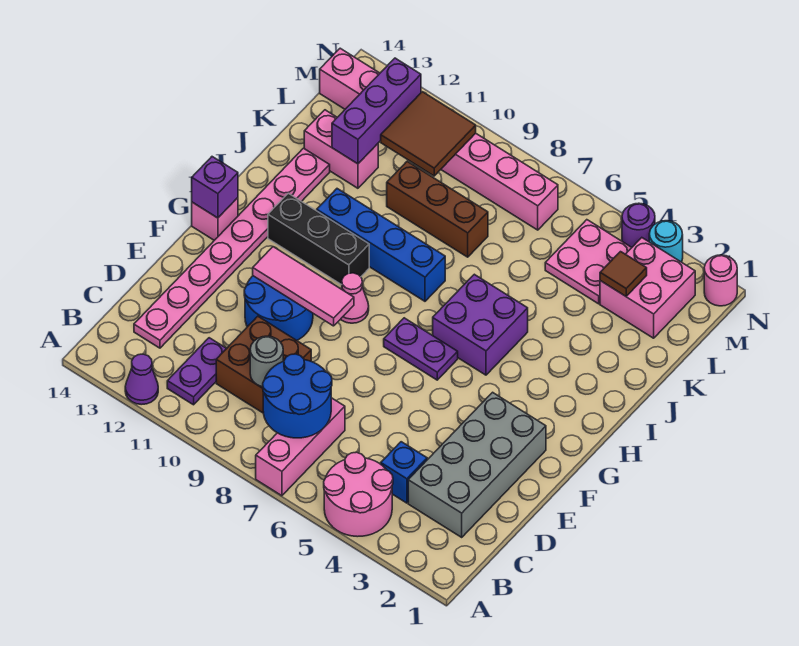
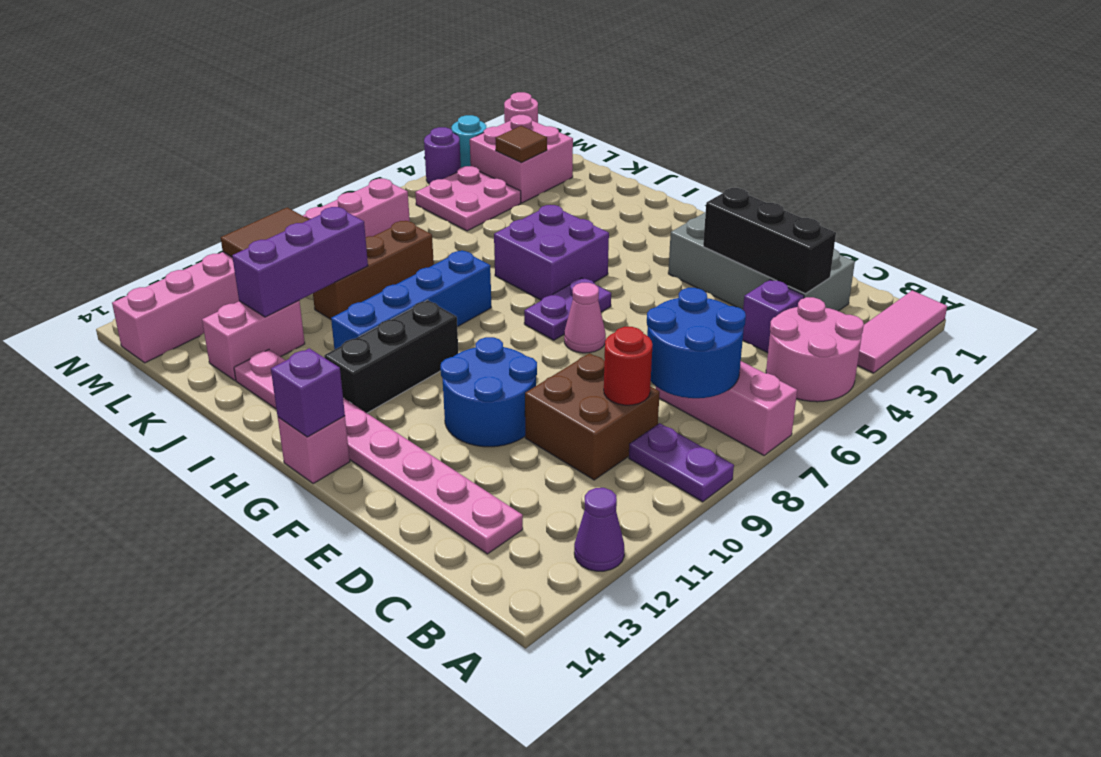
purple 1x2 plate [167,338,227,405] -> purple 1x2 plate moved to [629,423,734,502]
none -> black 1x3 brick [703,188,836,294]
blue 1x1 brick [381,442,427,503] -> purple 1x1 brick [743,280,804,353]
grey 1x1 round brick [250,336,283,387] -> red 1x1 round brick [604,327,652,405]
pink 1x3 tile [253,247,354,326] -> pink 1x3 tile moved to [857,290,947,373]
pink 1x1 cone [341,273,369,323] -> pink 1x1 cone moved to [564,283,606,353]
purple 1x3 brick [332,58,421,164] -> purple 1x3 brick turned to [232,207,368,317]

